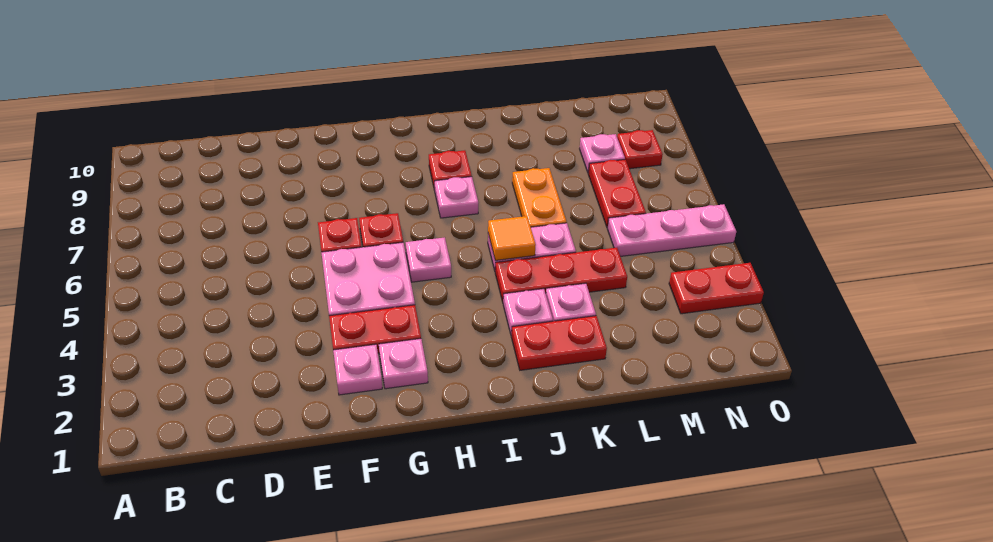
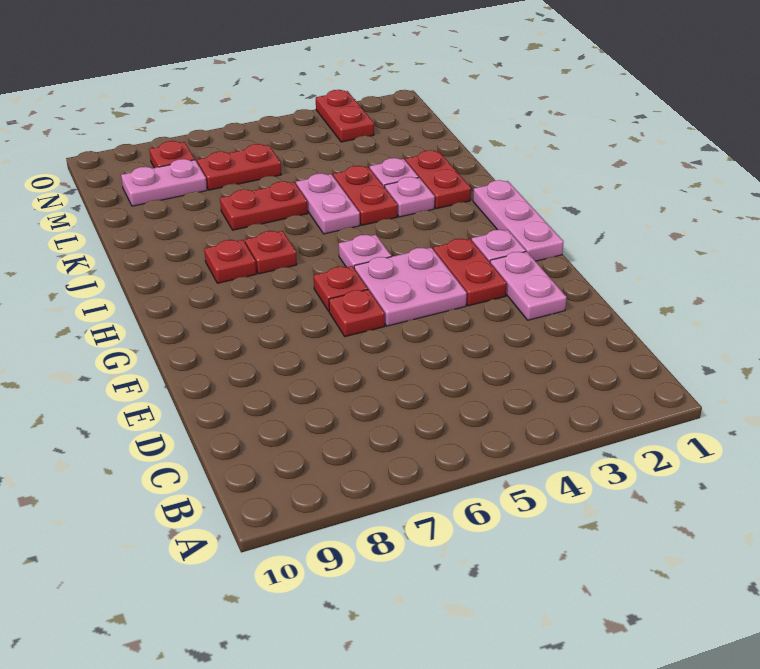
pink 1x1 plate [333,344,382,395] -> pink 1x2 plate [490,251,567,320]
pink 1x1 plate [435,177,478,218] -> red 1x1 plate [245,231,297,274]
red 1x3 plate [495,248,627,302] -> red 1x2 plate [333,166,398,225]
orange 1x1 tile [488,216,536,260] -> none
orange 1x2 plate [512,168,567,227] -> red 1x2 plate [220,181,308,230]
pink 1x3 plate [608,204,736,256] -> pink 1x3 plate moved to [473,180,564,261]
pink 1x1 plate [580,134,625,173] -> pink 1x2 plate [121,159,207,206]

